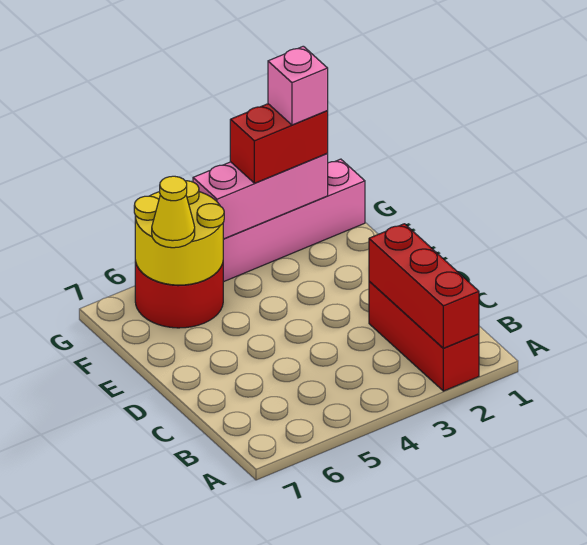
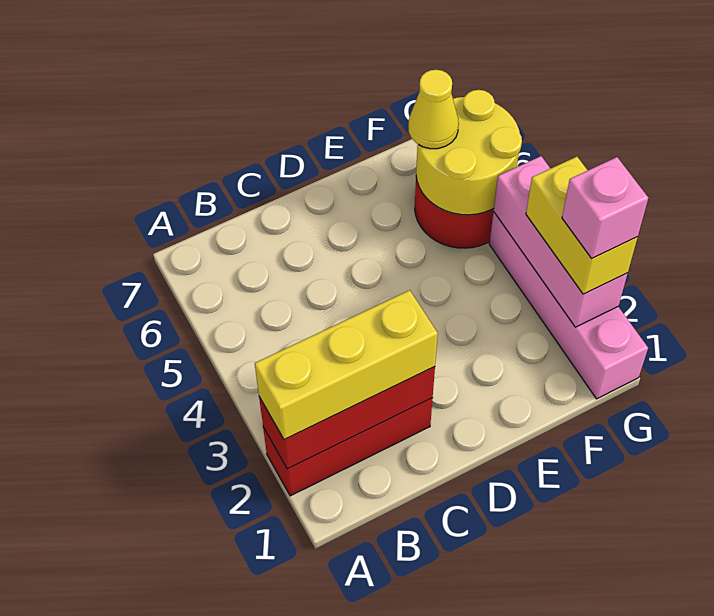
none -> yellow 1x3 brick [255,290,438,440]
red 1x2 brick [230,104,328,183] -> yellow 1x2 brick [526,157,638,294]

